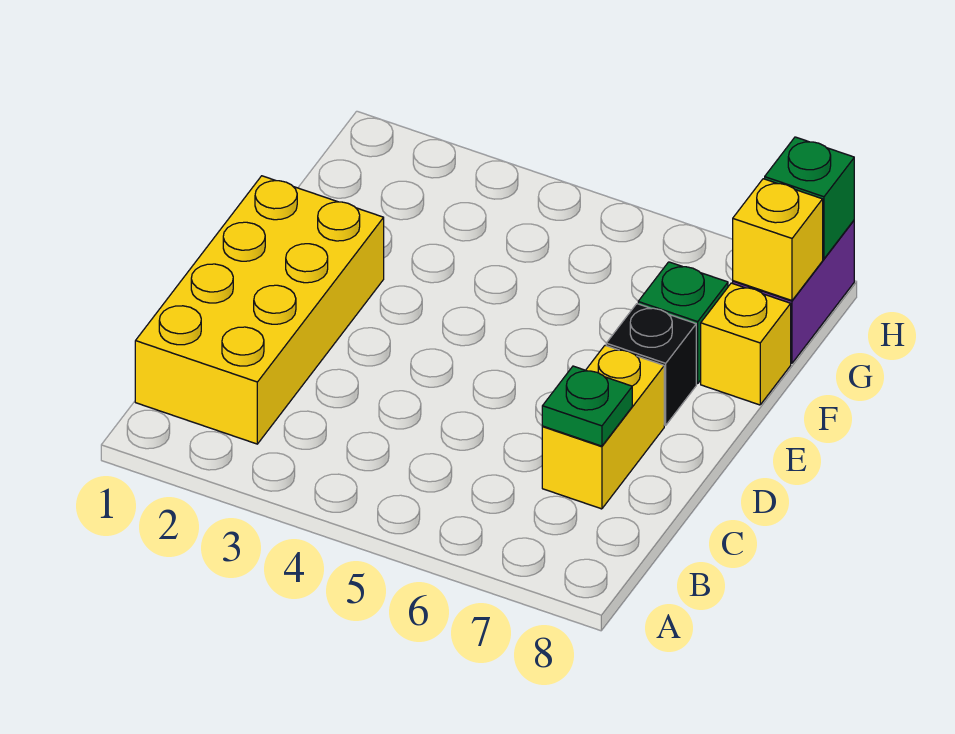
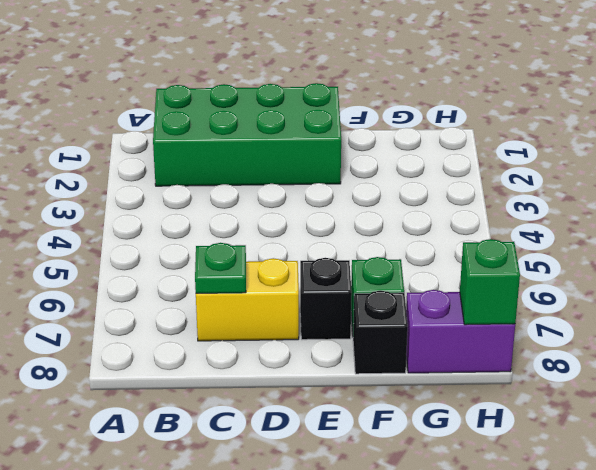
yellow 2x4 brick [135,176,384,444] -> green 2x4 brick [153,83,341,186]
yellow 1x1 brick [701,283,791,405] -> black 1x1 brick [353,291,408,374]
yellow 1x1 brick [733,179,823,300] -> none

